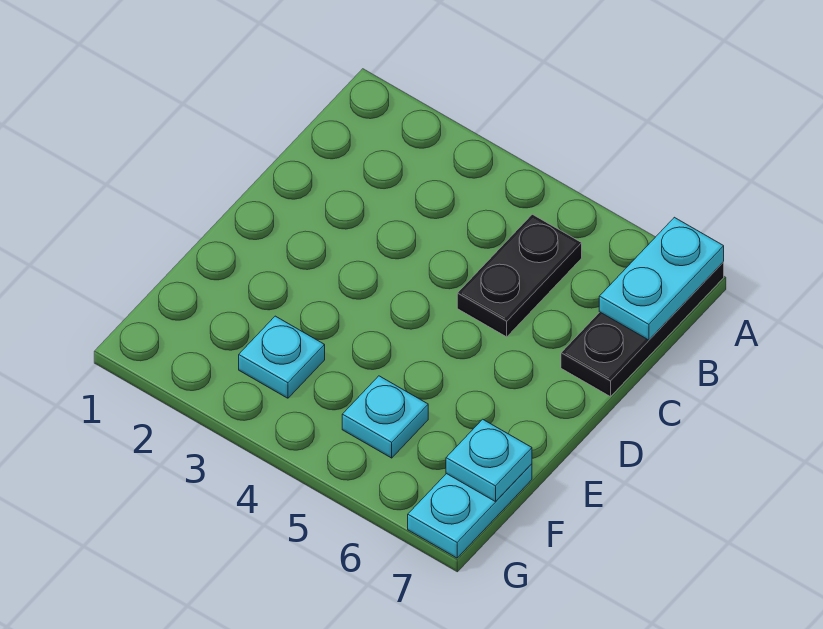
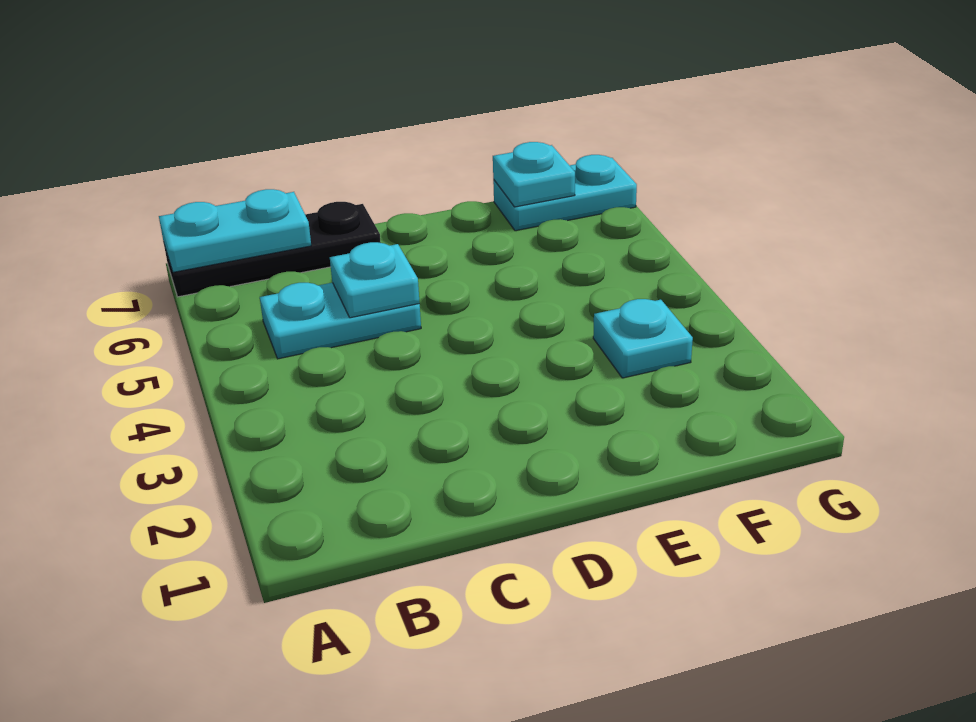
black 1x2 plate [457,214,582,337] -> cyan 1x2 plate [260,283,421,359]
cyan 1x1 plate [342,376,428,458] -> cyan 1x1 plate moved to [330,242,420,318]

